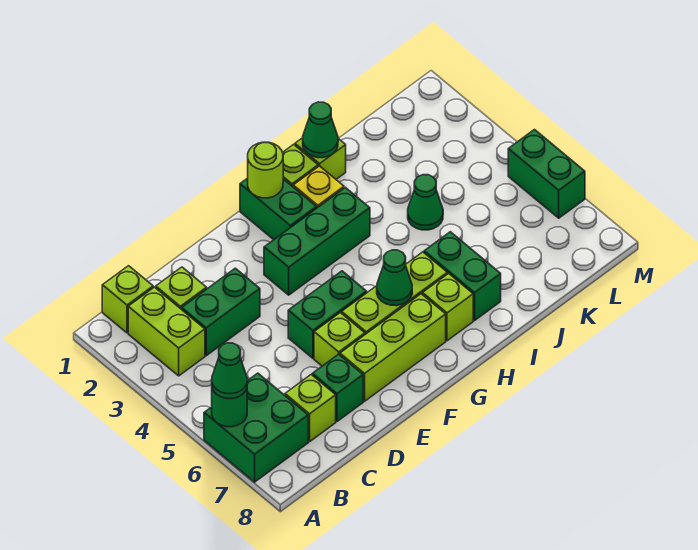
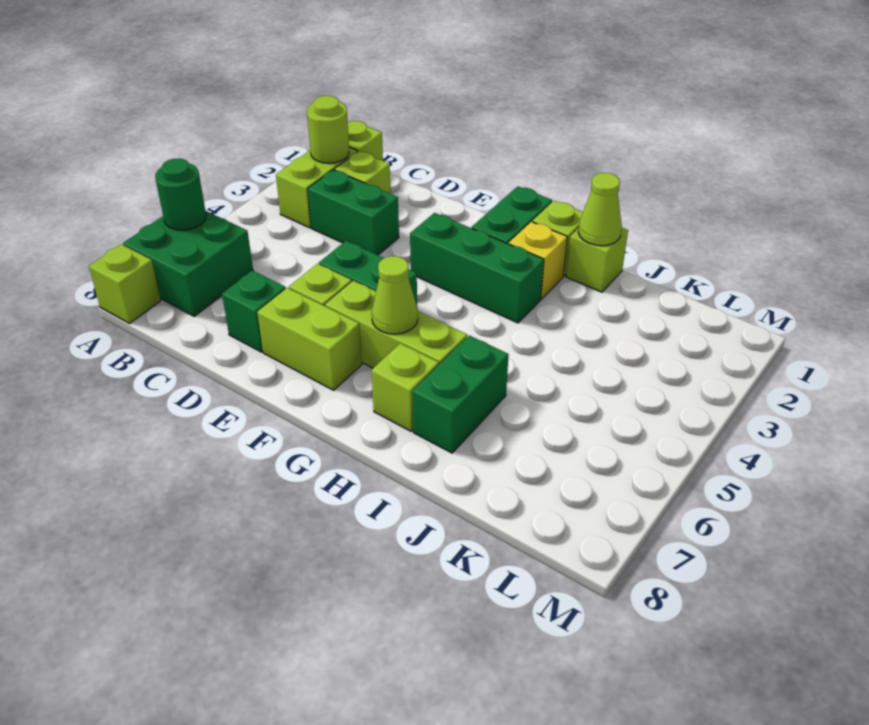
green 1x1 cone [212,343,247,398] -> none
lime 1x1 brick [285,375,336,442] -> lime 1x1 brick moved to [89,244,161,323]
lime 1x3 brick [340,294,446,401] -> lime 1x2 brick [257,288,362,390]
lime 1x1 round brick [248,142,283,198] -> lime 1x1 round brick moved to [307,96,349,163]
green 1x1 cone [377,250,412,306] -> lime 1x1 cone [372,256,418,334]
green 1x1 cone [303,102,338,158] -> lime 1x1 cone [578,173,622,246]
green 1x1 cone [408,175,443,230] -> none
green 1x2 brick [508,130,585,218] -> none

